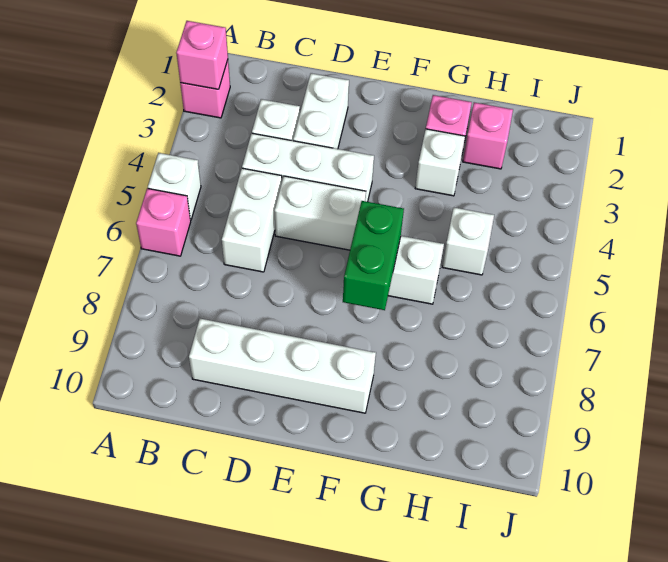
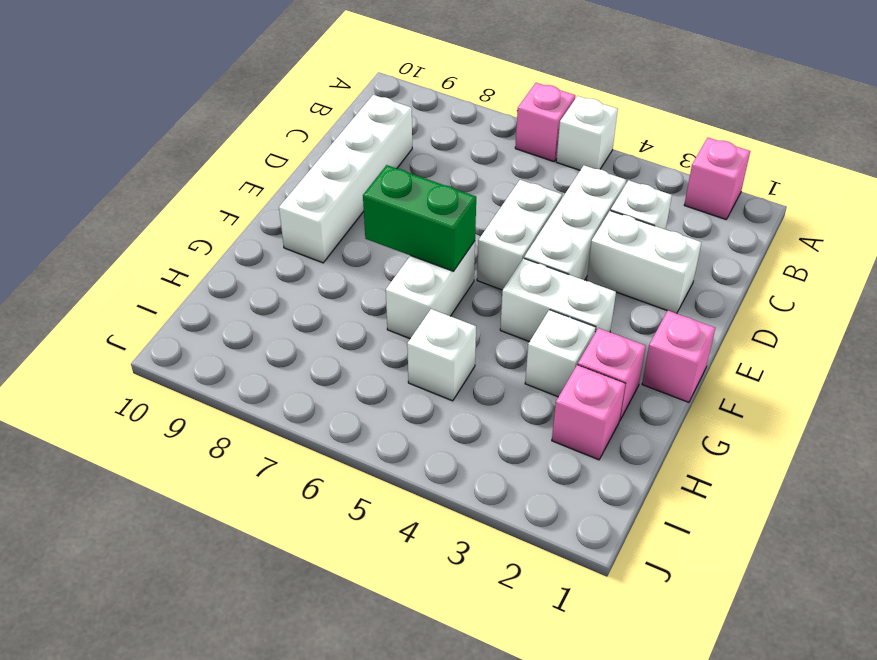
pink 1x1 brick [176,21,228,89] -> pink 1x1 brick moved to [642,311,715,402]
white 1x2 brick [222,168,282,272] -> white 1x2 brick moved to [500,258,616,342]

